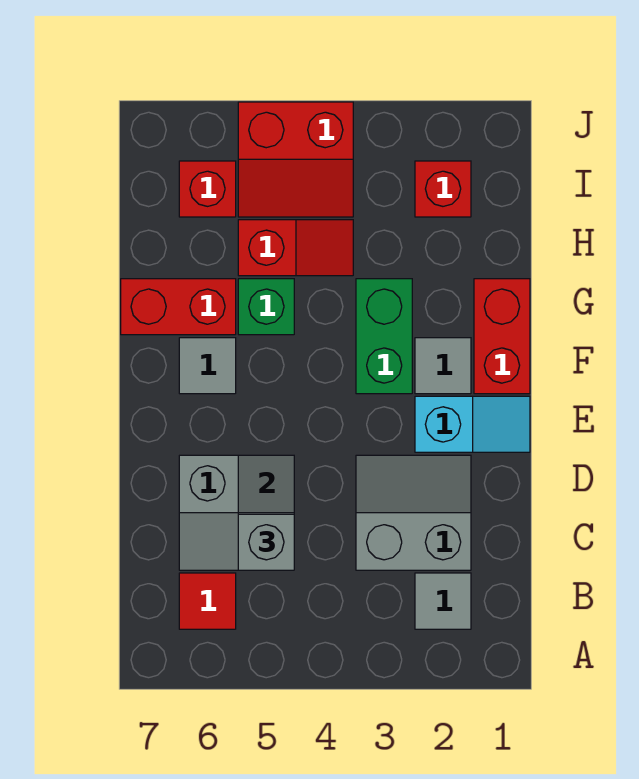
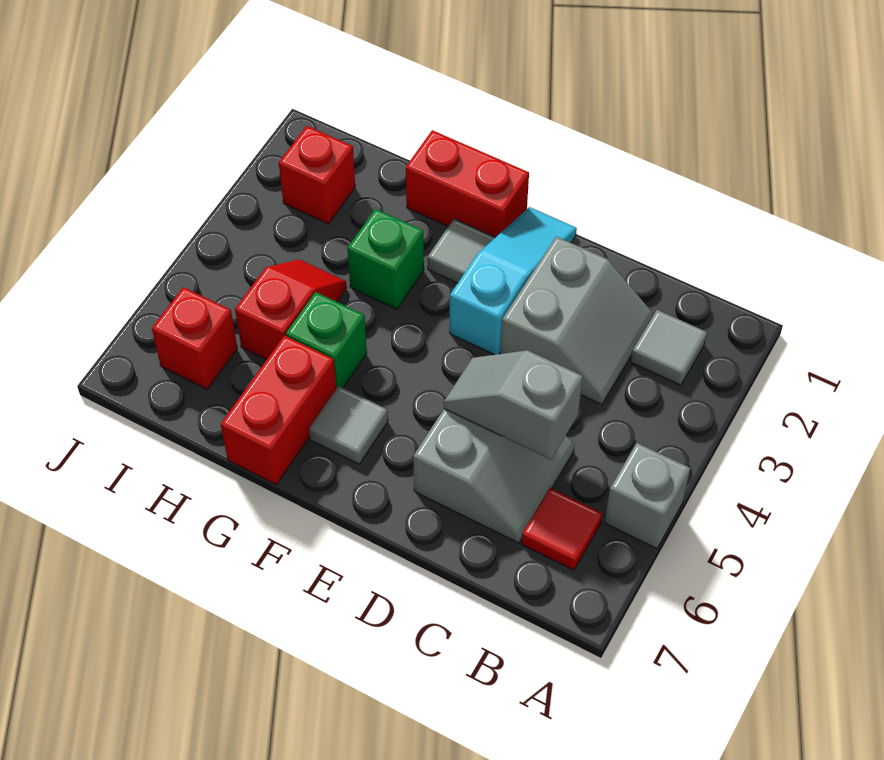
grey 2x2 slope [356,455,471,570] -> grey 2x2 slope turned to [501,236,653,405]
grey 1x1 brick [238,514,294,570] -> grey 1x1 brick moved to [605,443,690,548]
cyan 1x2 slope [415,396,530,452] -> cyan 1x3 slope [450,207,577,355]
green 1x2 brick [356,279,412,394] -> green 1x1 brick [347,209,424,309]
red 2x2 slope [238,102,353,217] -> none

